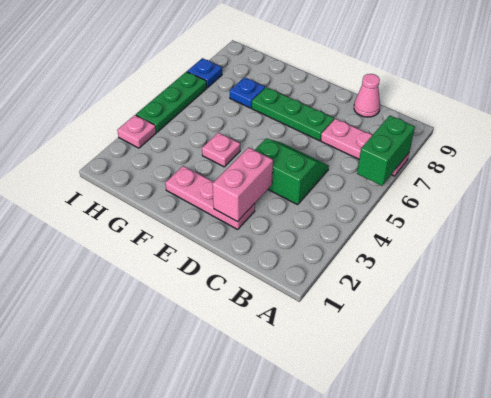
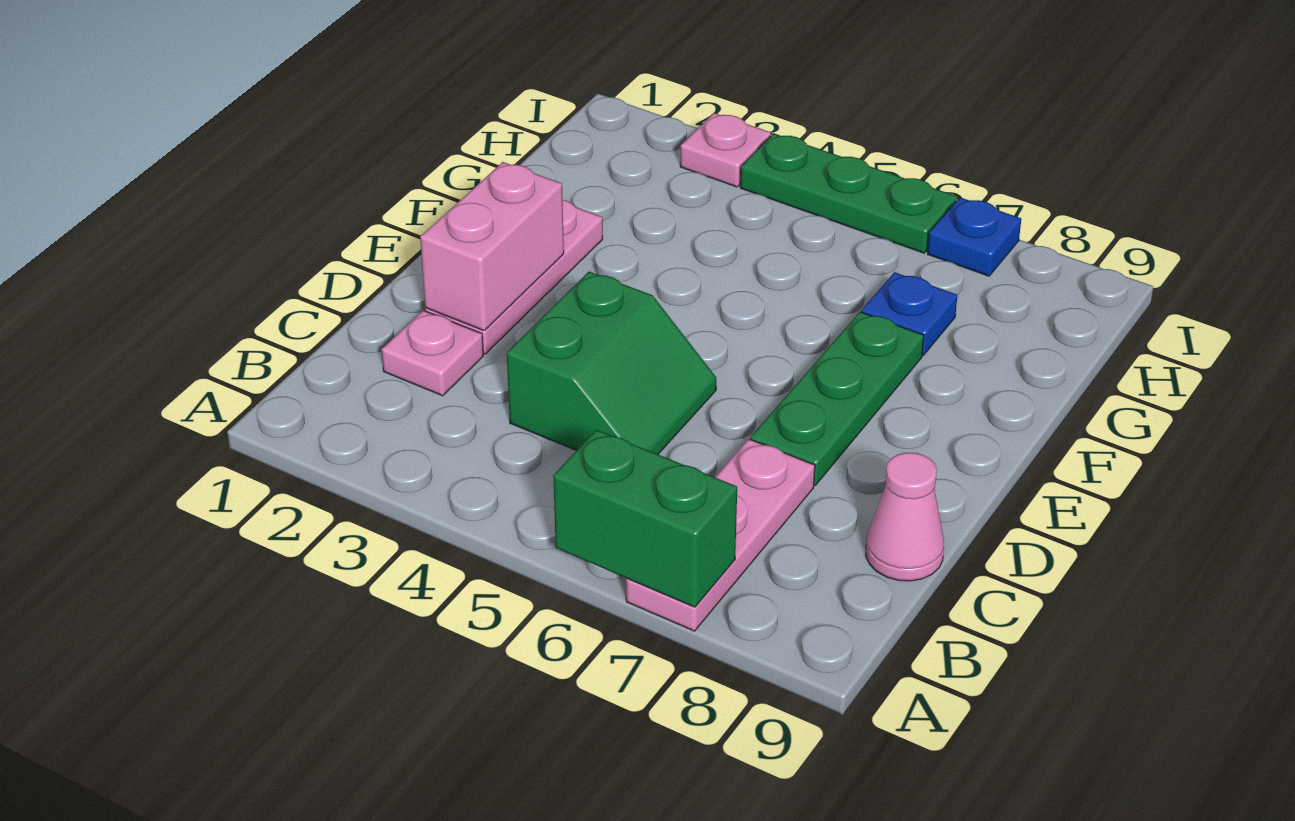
pink 1x2 brick [212,147,273,222] -> pink 1x2 brick turned to [420,162,564,331]
pink 1x1 plate [202,133,240,167] -> pink 1x1 plate moved to [382,310,483,396]

